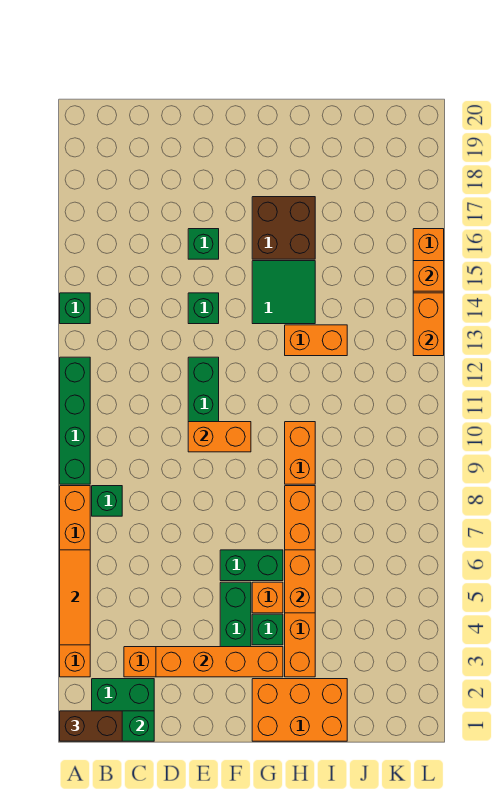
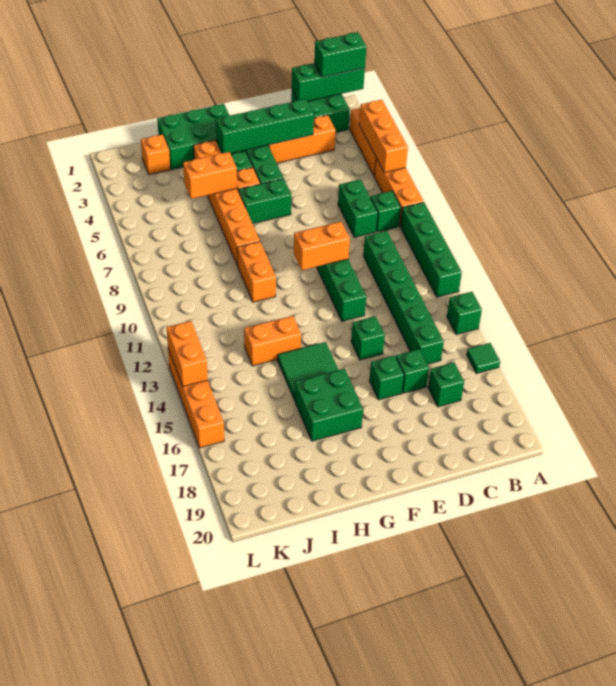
brown 1x2 brick [60,711,122,741] -> green 1x2 brick [314,32,366,77]
orange 1x3 tile [60,550,90,645] -> orange 1x3 brick [359,100,408,173]
none -> green 1x1 tile [467,343,500,374]
none -> green 1x2 brick [338,179,378,237]
none -> green 1x6 brick [363,231,444,364]
none -> green 1x1 brick [428,363,464,407]
orange 1x4 brick [156,647,283,677] -> green 1x4 brick [216,99,314,153]
none -> green 1x1 brick [396,349,429,393]
orange 2x3 brick [252,679,347,741] -> green 2x3 brick [157,104,238,169]
brown 2x2 brick [252,197,315,259] -> green 2x2 brick [294,369,363,441]
orange 1x2 brick [285,550,315,613] -> orange 1x2 brick turned to [183,152,237,199]
orange 1x1 brick [413,261,444,291] -> orange 1x1 brick moved to [141,134,170,175]

